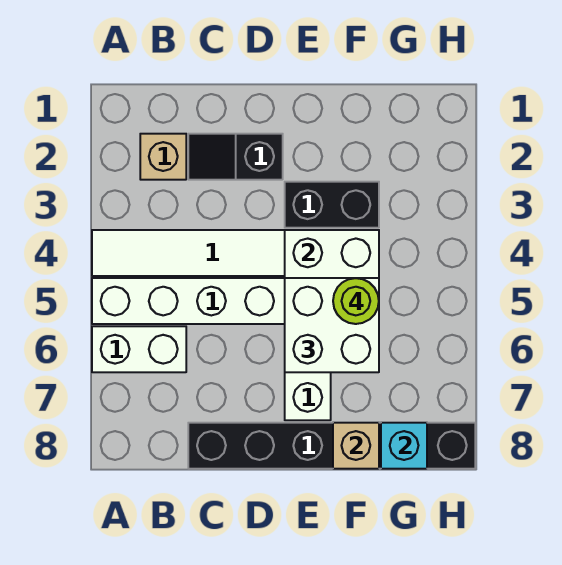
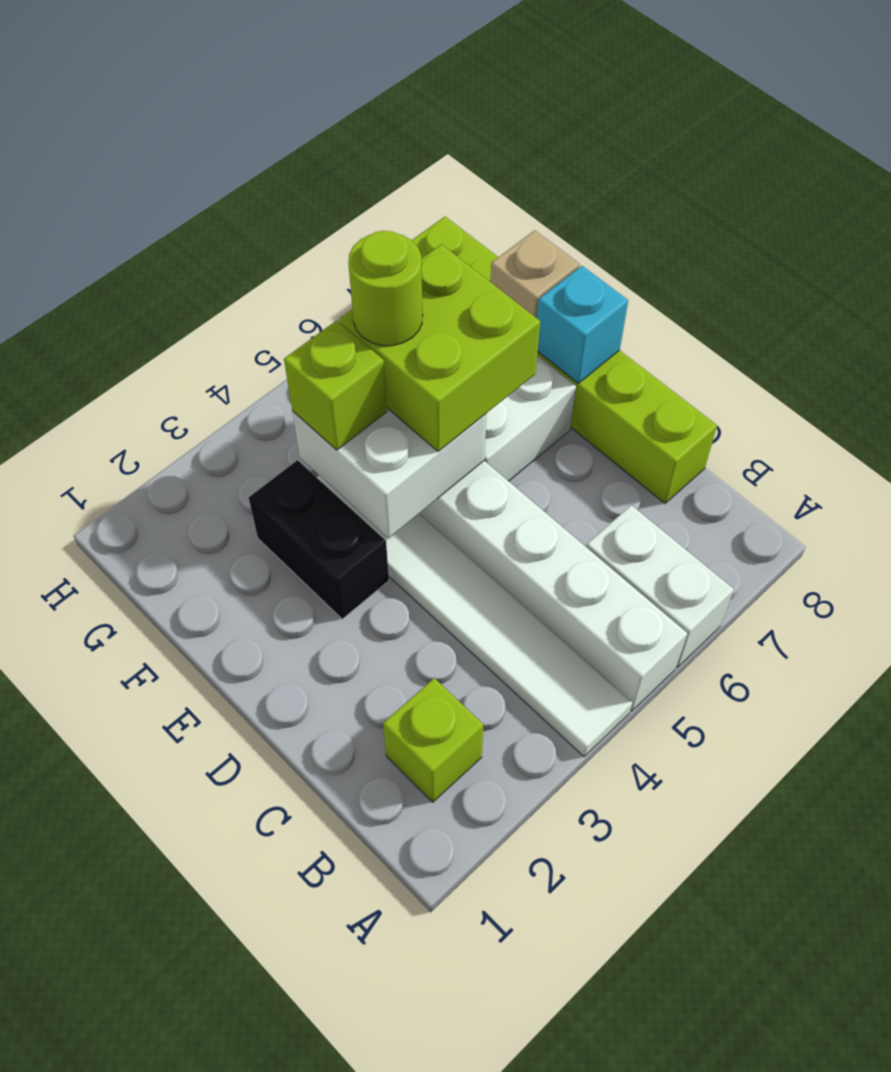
tan 1x1 brick [140,134,186,180] -> lime 1x1 brick [383,678,483,802]
black 1x2 slope [188,134,283,180] -> none
black 1x6 brick [188,423,475,469] -> lime 1x6 brick [412,217,717,503]
white 2x2 brick [285,278,379,372] -> lime 2x2 brick [339,244,540,451]
none -> lime 1x1 brick [284,320,387,450]
cyan 1x1 brick [381,423,427,469] -> cyan 1x1 brick moved to [537,266,628,383]

